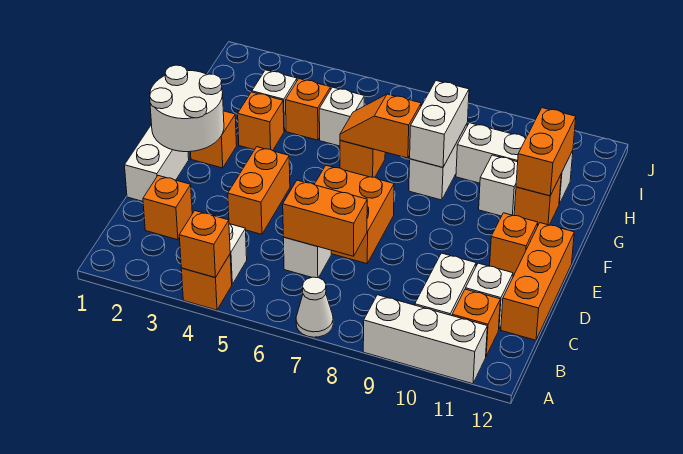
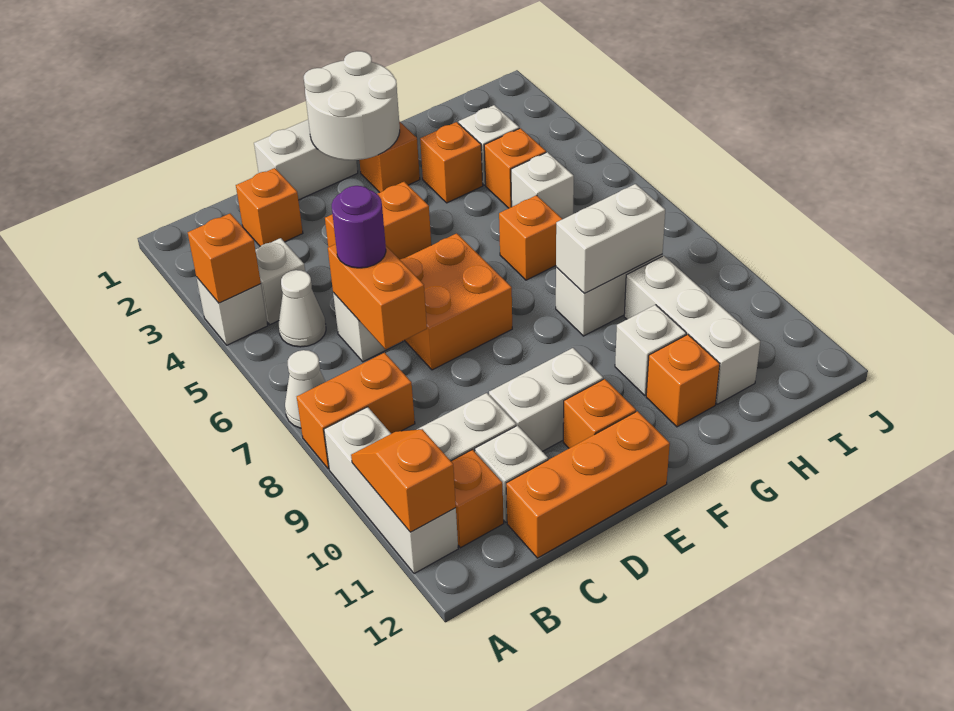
orange 1x1 brick [181,255,232,310] -> white 1x1 brick [196,277,268,345]
none -> white 1x1 cone [279,270,326,347]
none -> purple 1x1 round brick [332,186,386,268]
none -> white 1x2 brick [489,348,603,451]
orange 1x2 slope [340,94,421,158] -> orange 1x2 slope moved to [351,429,456,532]
orange 1x2 brick [516,108,576,196] -> orange 1x2 brick moved to [297,353,415,469]

